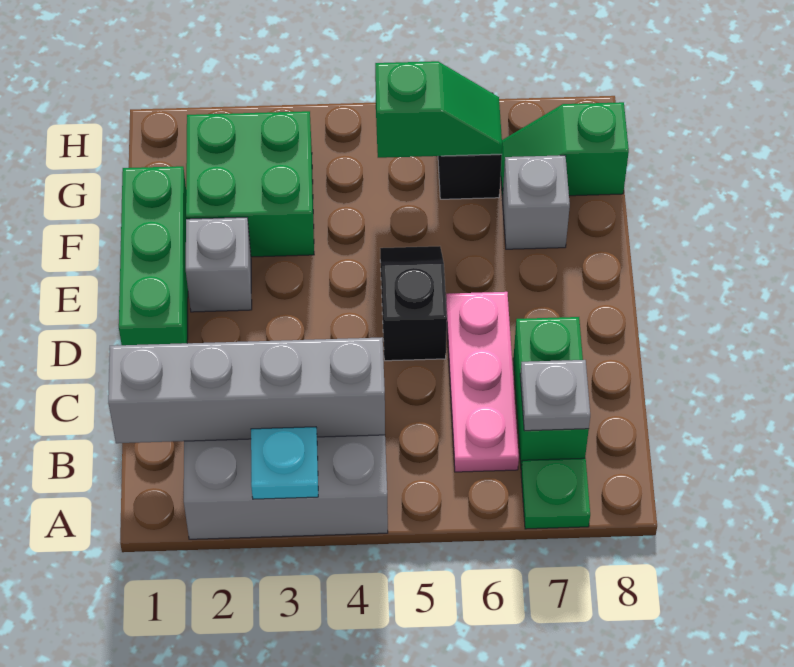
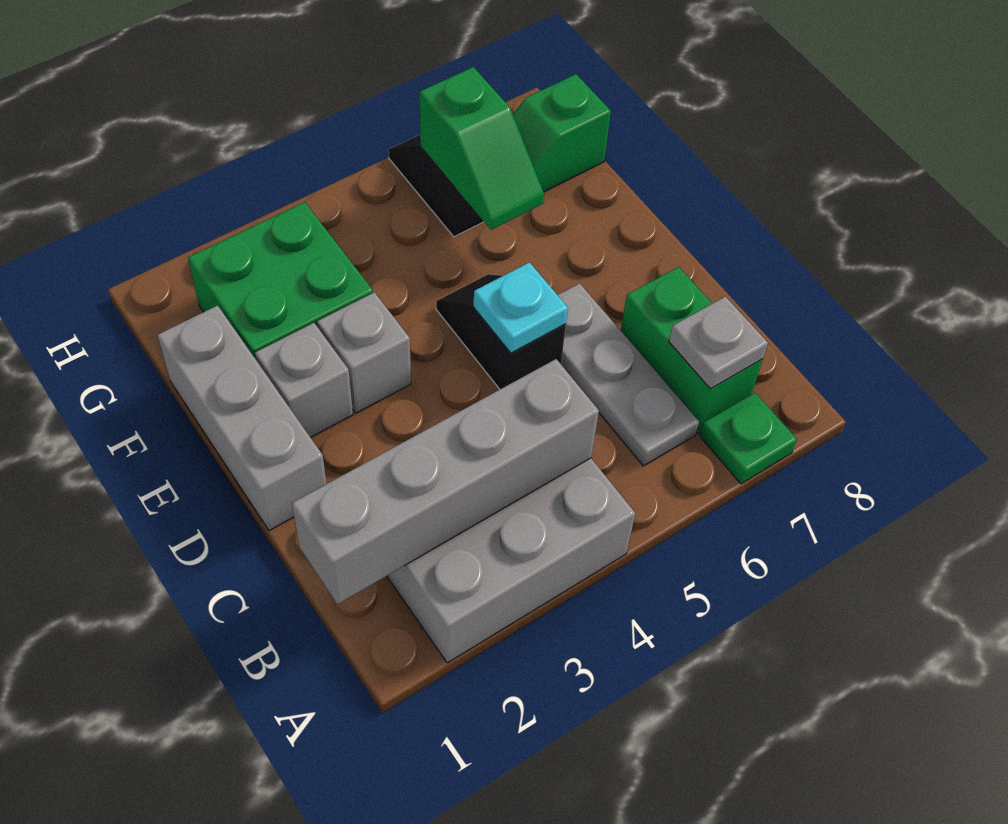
cyan 1x1 plate [251,427,318,499] -> cyan 1x1 plate moved to [474,262,568,353]
pink 1x3 plate [446,292,519,472] -> grey 1x3 plate [558,283,699,466]
green 1x3 brick [119,166,188,345] -> grey 1x3 brick [158,306,327,531]
grey 1x1 brick [502,155,570,249] -> grey 1x1 brick moved to [317,292,411,413]
green 1x2 slope [375,61,502,158] -> green 1x2 slope turned to [419,67,544,230]

